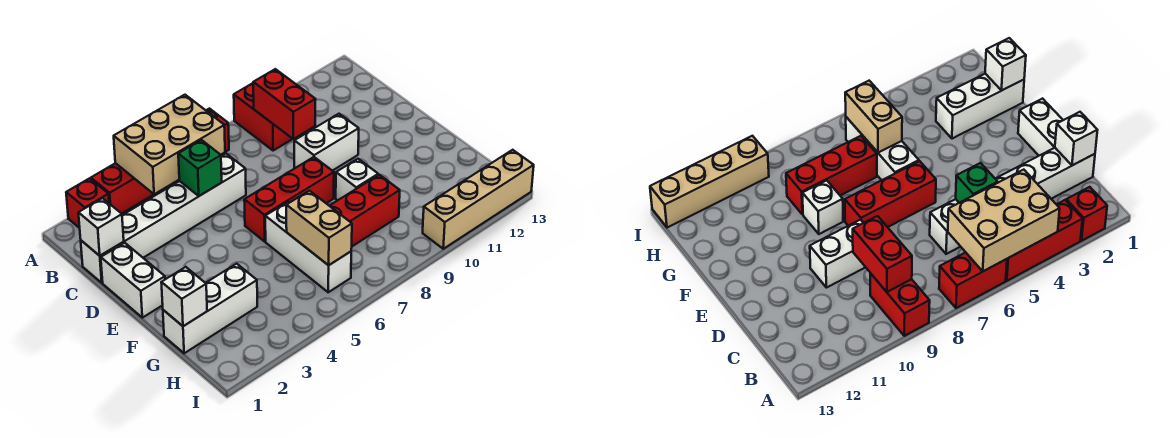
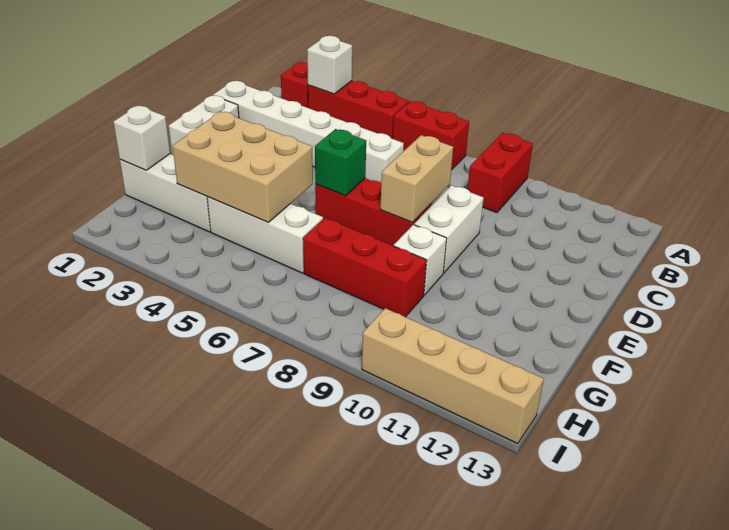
tan 2x3 brick [114,95,225,194] -> tan 2x3 brick moved to [173,111,313,222]
red 1x2 brick [253,69,315,139] -> none
white 1x1 brick [78,198,124,256] -> white 1x1 brick moved to [307,36,352,94]
green 1x1 brick [178,140,222,196] -> green 1x1 brick moved to [315,129,366,196]
white 1x2 brick [294,114,359,171] -> white 1x2 brick turned to [414,185,484,273]
white 1x3 brick [265,202,351,292] -> white 1x3 brick turned to [207,197,323,273]
tan 1x2 brick [286,191,352,265] -> tan 1x2 brick moved to [380,135,453,223]

